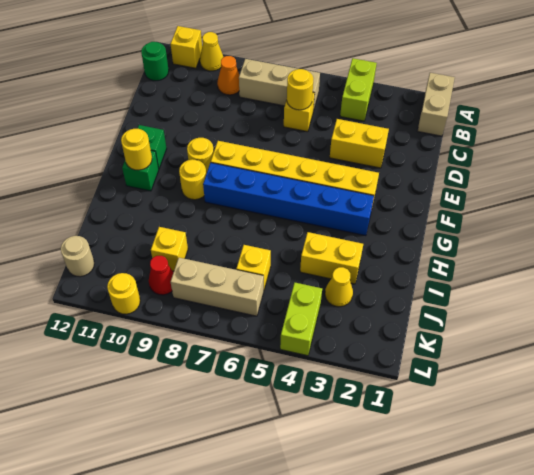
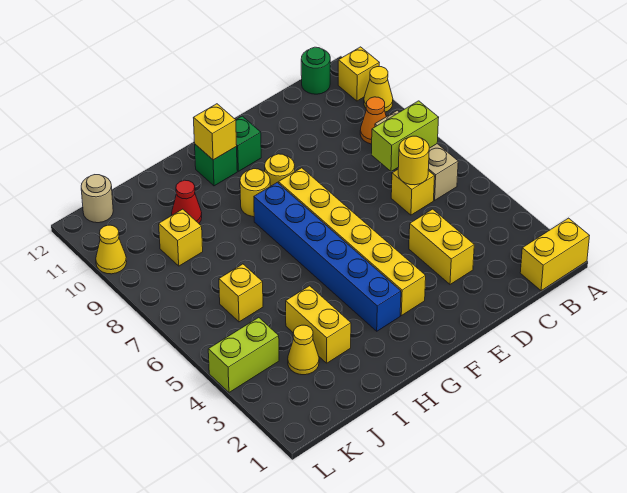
tan 1x2 brick [418,73,455,136] -> yellow 1x2 brick [520,218,589,291]
lime 1x2 brick [340,58,377,121] -> lime 1x2 brick moved to [371,101,439,172]
yellow 1x1 round brick [121,129,152,170] -> yellow 1x1 brick [194,104,237,160]
tan 1x3 brick [171,258,264,316] -> none
red 1x1 cone [149,256,174,295] -> red 1x1 cone moved to [172,180,202,223]
yellow 1x1 round brick [107,273,140,314] -> yellow 1x1 cone [96,225,127,274]

